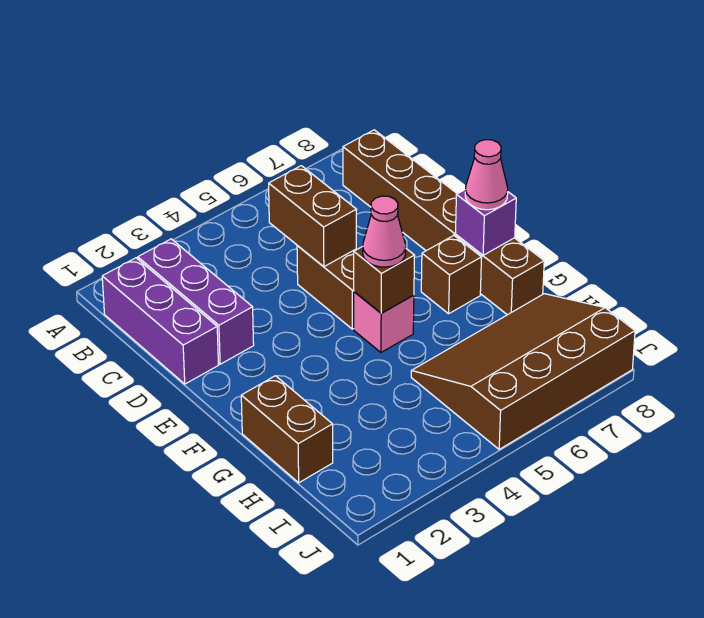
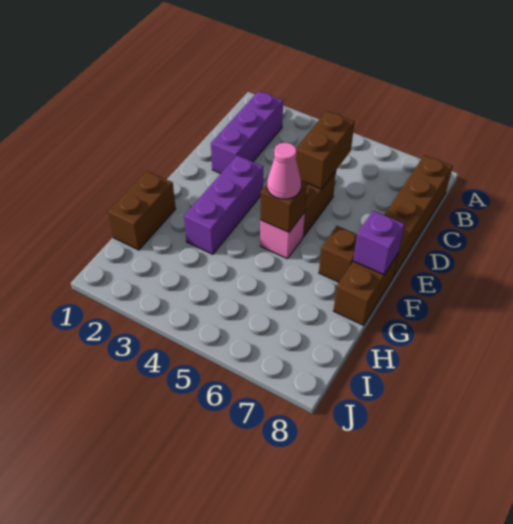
purple 1x3 brick [102,258,218,384] -> purple 1x3 brick moved to [184,155,263,254]
pink 1x1 cone [465,140,508,210] -> none
brown 3x4 slope [411,294,635,449] -> none

